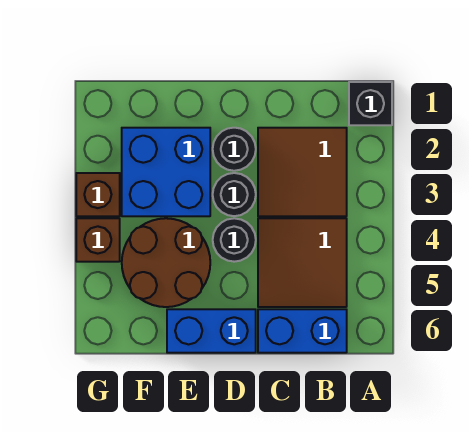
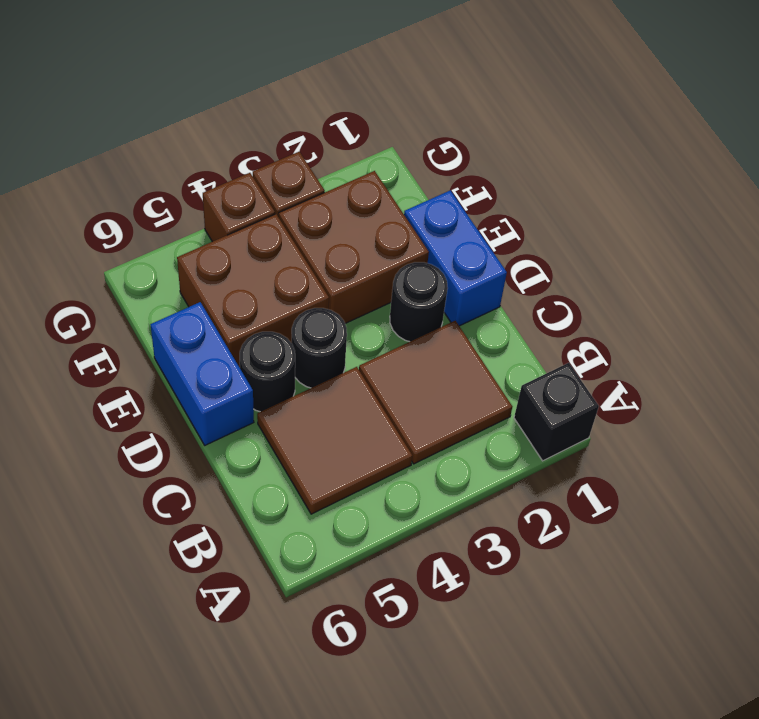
blue 1x2 brick [258,309,347,353] -> blue 1x2 brick moved to [404,190,507,326]
black 1x1 round brick [213,173,256,216] -> black 1x1 round brick moved to [240,332,295,412]
blue 2x2 brick [122,128,210,216] -> brown 2x2 brick [279,171,429,323]
brown 2x2 round brick [122,218,210,307] -> brown 2x2 brick [177,214,329,368]

